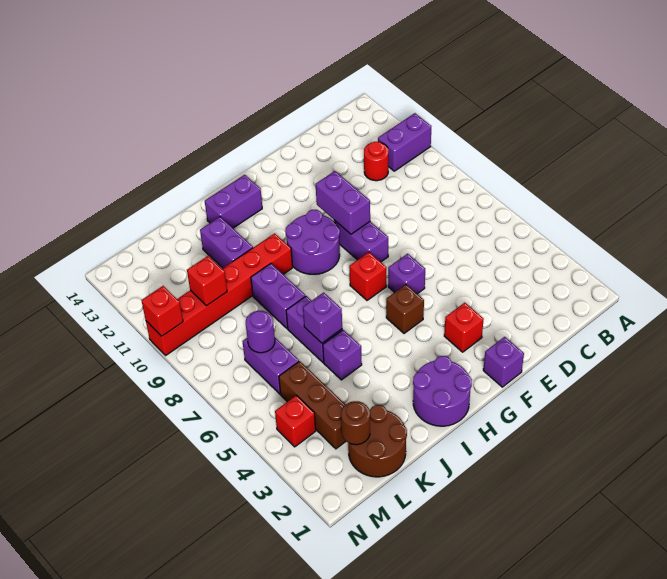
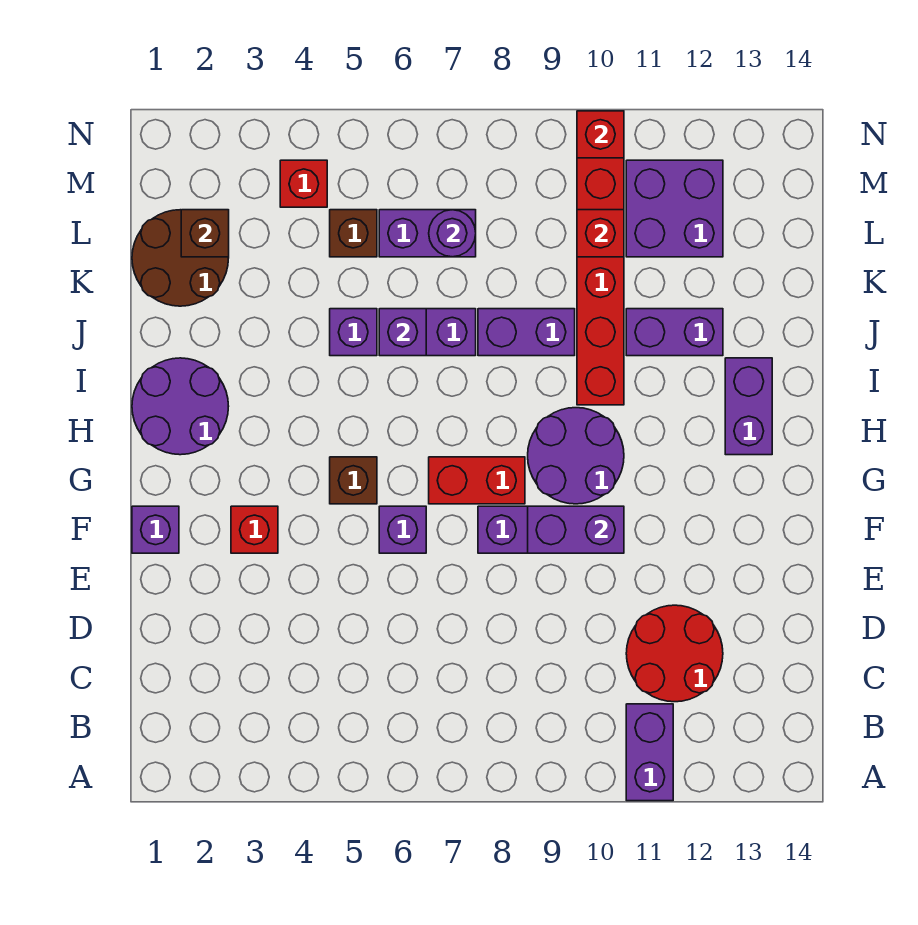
red 1x1 round brick [364,142,388,181] -> red 2x2 round brick [626,605,723,702]
red 1x1 brick [349,252,386,300] -> red 1x2 brick [429,457,525,504]
brown 1x1 round brick [341,401,370,445] -> brown 1x1 brick [181,210,229,257]
brown 1x3 brick [279,361,346,449] -> brown 1x1 brick [330,210,377,257]
none -> purple 2x2 brick [626,160,723,257]

